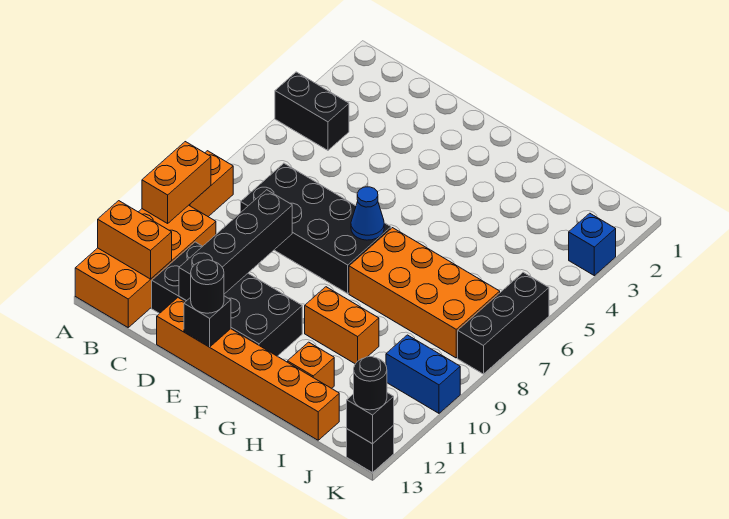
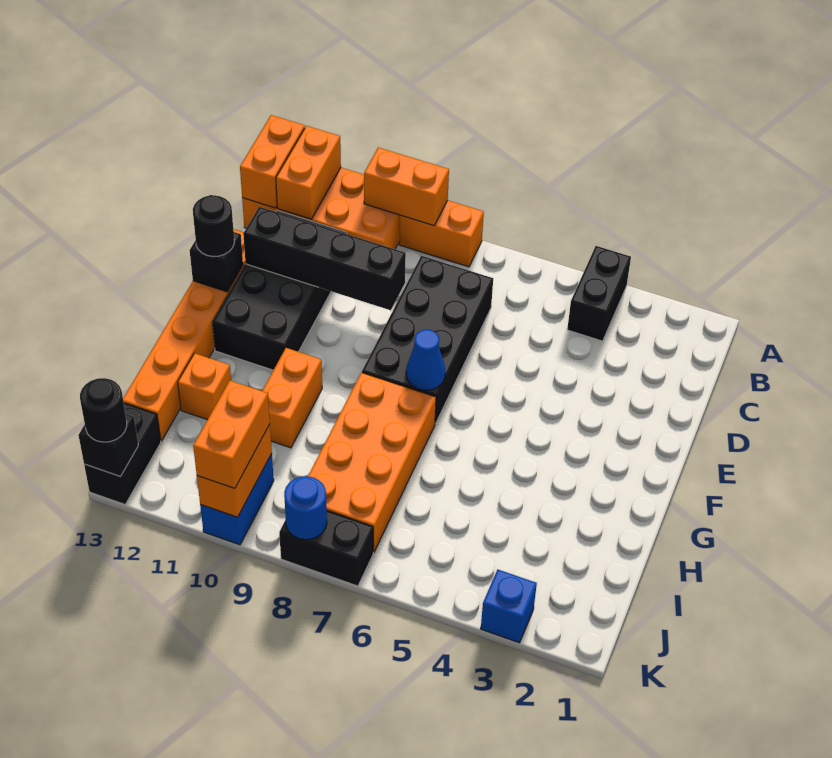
none -> orange 1x2 brick [240,115,305,208]
none -> orange 1x2 brick [197,424,272,517]
none -> orange 1x2 brick [193,381,270,488]
black 1x3 brick [458,272,549,374] -> black 1x2 brick [279,511,373,586]
none -> blue 1x1 round brick [284,476,327,540]
black 1x1 brick [347,426,394,473] -> black 1x2 brick [84,403,161,504]

